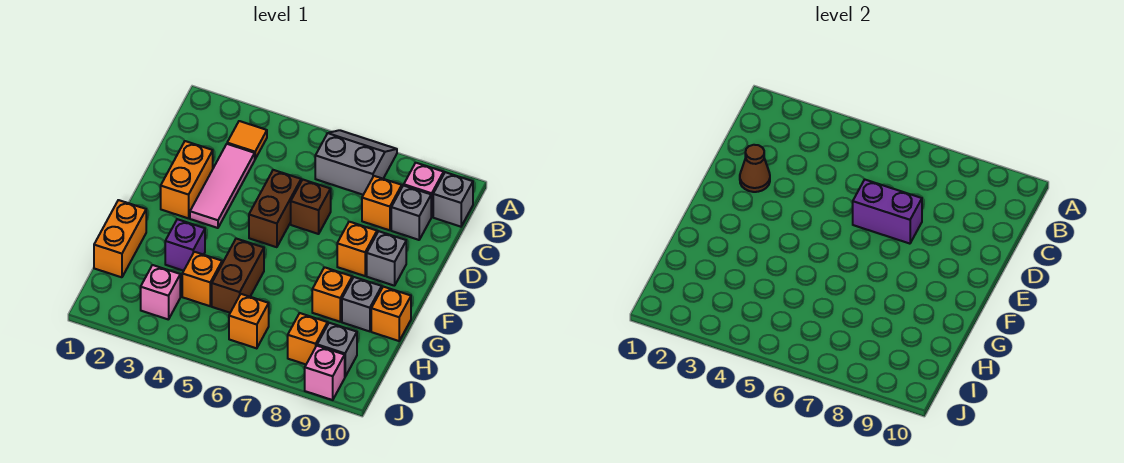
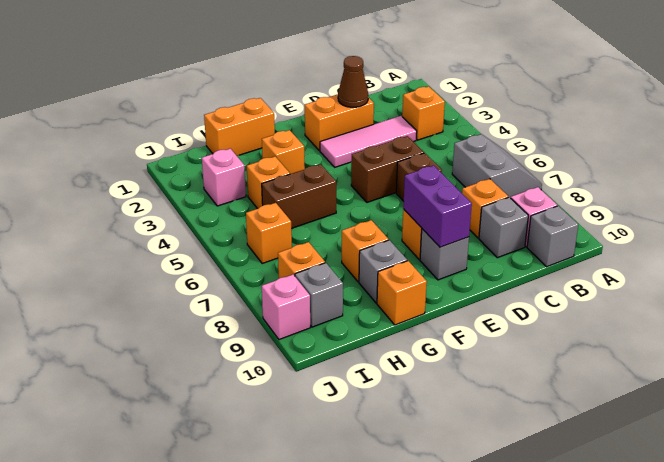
orange 1x1 tile [227,121,267,159] -> orange 1x1 brick [402,86,445,140]
purple 1x2 brick [853,179,922,244] -> purple 1x2 brick moved to [403,166,472,247]
purple 1x1 brick [165,219,205,271] -> orange 1x1 brick [262,130,305,174]

